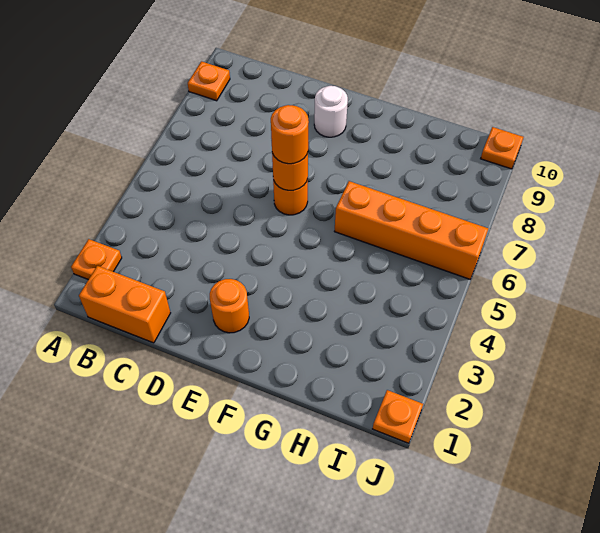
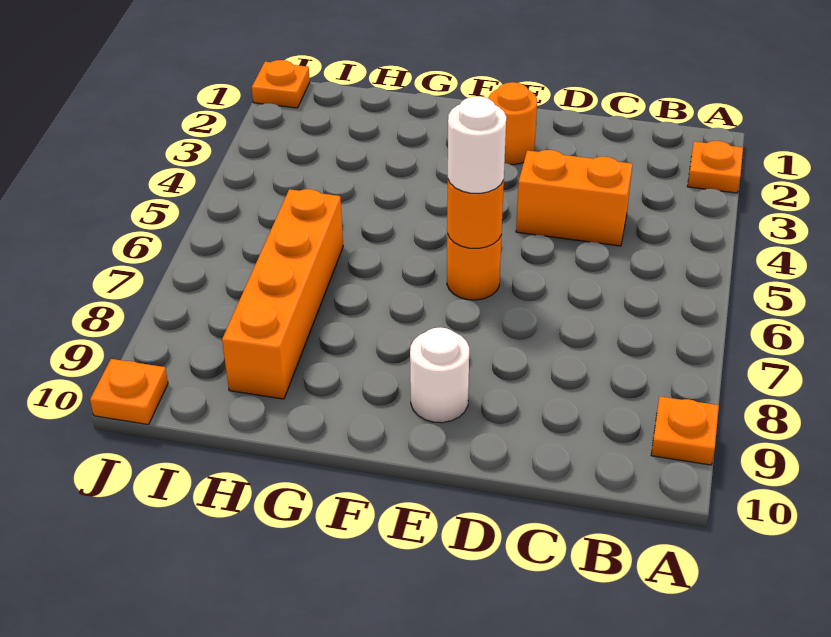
orange 1x2 brick [79,266,170,343] -> orange 1x2 brick moved to [516,150,632,246]
orange 1x1 round brick [271,105,309,164] -> white 1x1 round brick [448,96,506,194]
orange 1x4 brick [334,181,488,279] -> orange 1x4 brick turned to [222,189,343,399]

